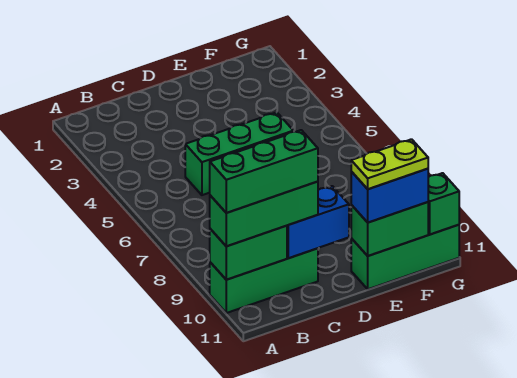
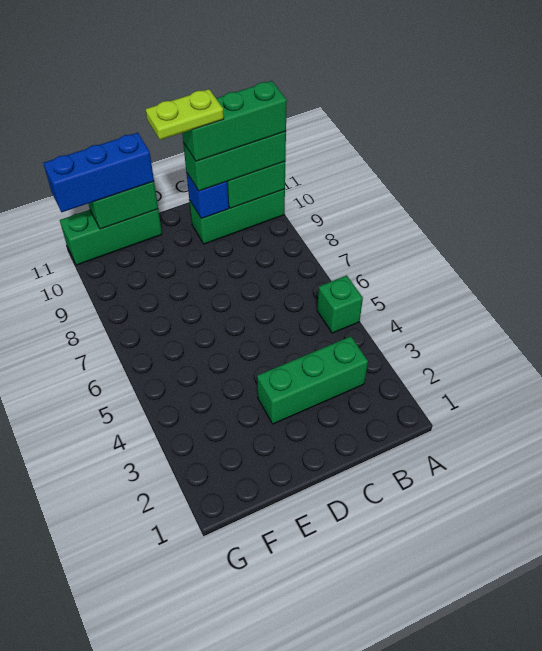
green 1x3 brick [185,112,293,195] -> green 1x3 brick moved to [257,336,368,424]
blue 1x2 brick [287,186,349,258] -> blue 1x1 brick [186,172,229,219]
blue 1x2 brick [351,169,428,223] -> blue 1x3 brick [43,133,154,212]
lime 1x2 plate [351,139,428,189] -> lime 1x2 plate moved to [146,89,224,140]
green 1x1 brick [428,173,459,234] -> green 1x1 brick moved to [317,275,363,333]

